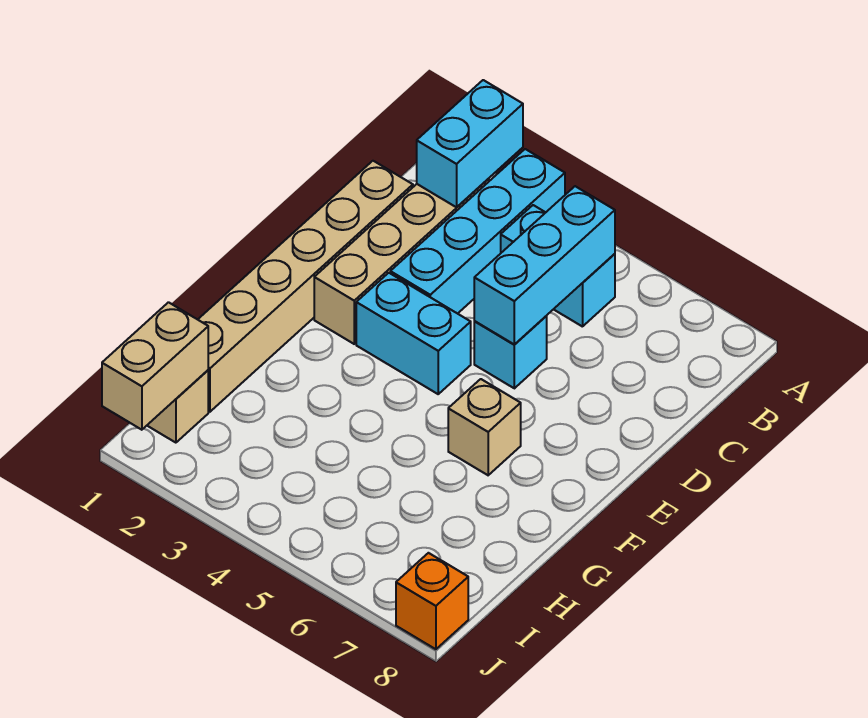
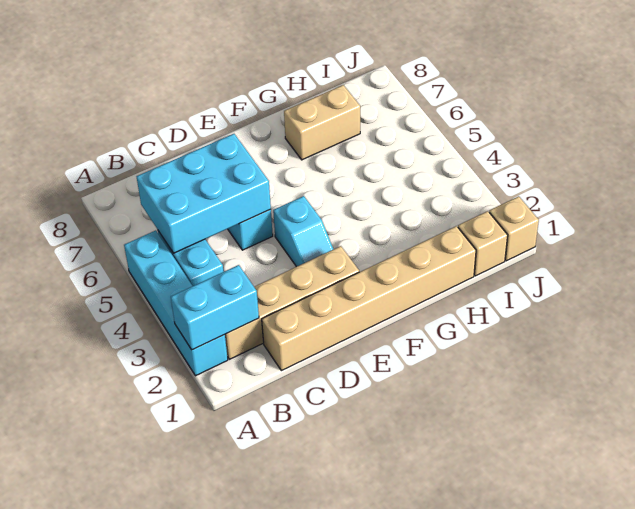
cyan 1x4 brick [390,149,565,314] -> cyan 1x4 brick turned to [124,230,228,376]
cyan 1x3 brick [474,186,615,345] -> cyan 2x3 brick [136,134,271,253]
cyan 1x2 brick [356,273,471,394] -> cyan 1x2 slope [273,196,333,267]
tan 1x1 brick [448,379,521,475] -> tan 1x1 brick moved to [489,196,539,261]
tan 1x2 brick [102,302,208,430] -> tan 1x2 brick moved to [284,85,360,160]
orange 1x1 brick [396,553,468,649] -> none

